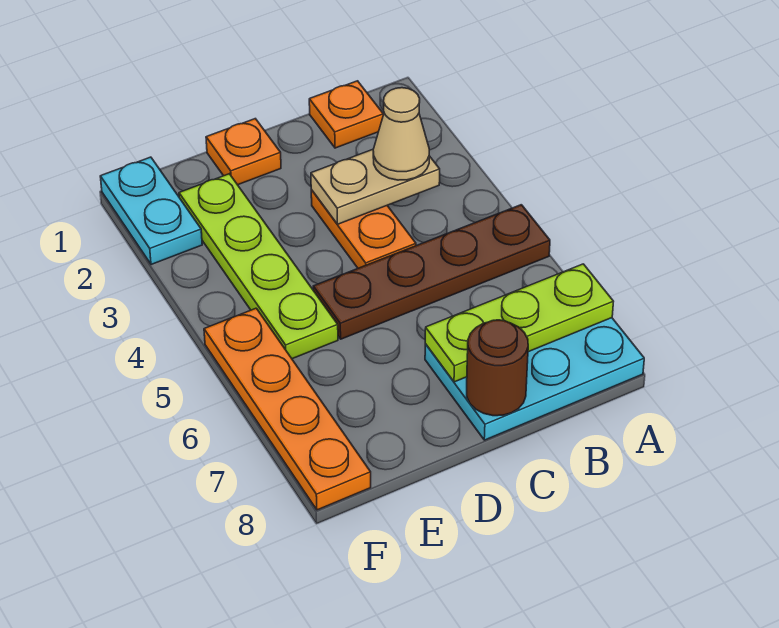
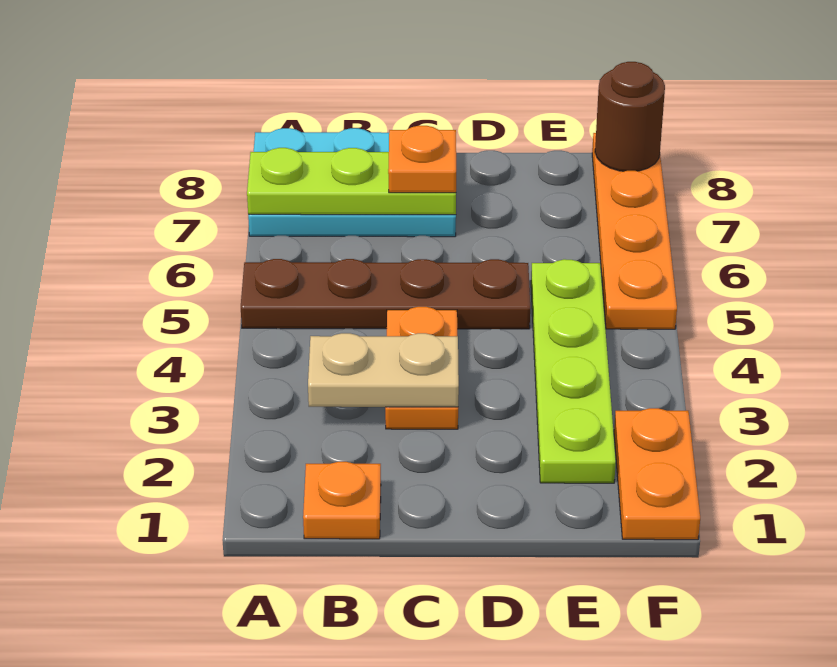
tan 1x1 cone [373,88,429,180] -> none
brown 1x1 round brick [467,320,528,416] -> brown 1x1 round brick moved to [595,62,665,171]
orange 1x1 plate [206,119,281,185] -> orange 1x1 plate moved to [388,126,456,193]
cyan 1x2 plate [100,157,202,265] -> orange 1x2 plate [614,408,700,540]

